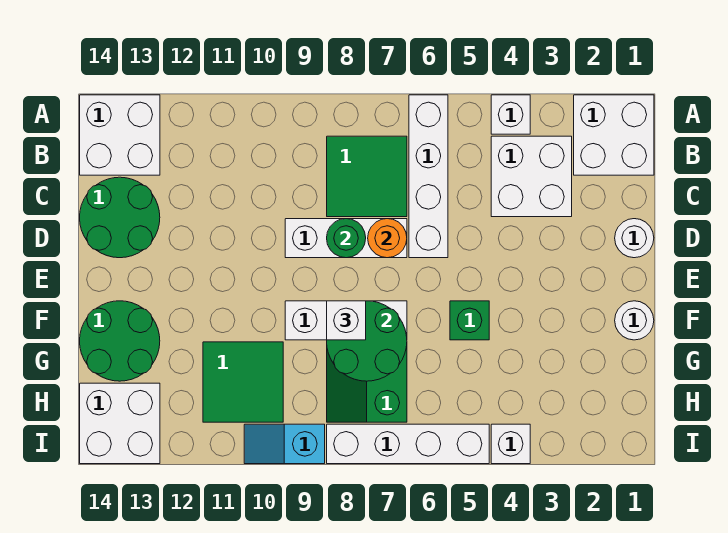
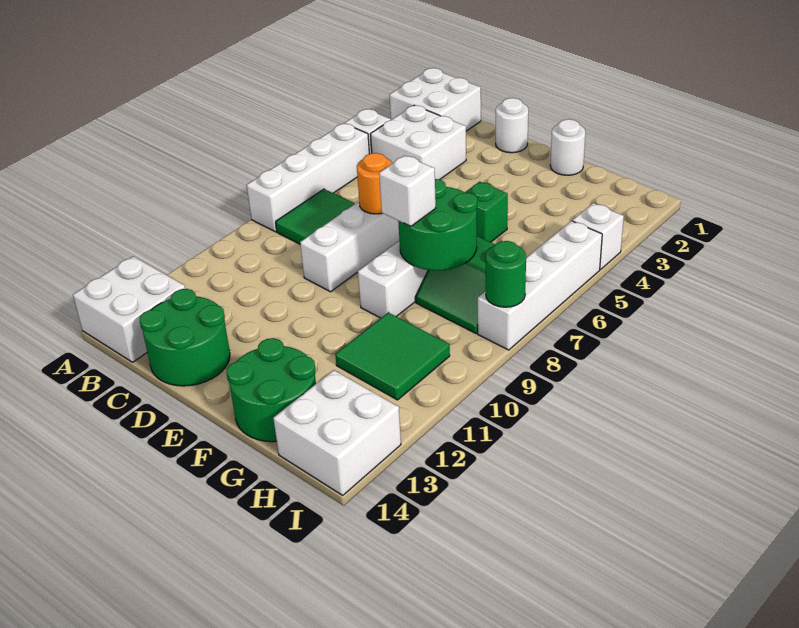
white 1x4 brick [409,95,448,258] -> white 1x4 brick turned to [247,123,369,232]
green 1x1 round brick [327,219,366,258] -> green 1x1 round brick moved to [486,241,526,307]
cyan 1x2 slope [244,424,325,464] -> none

